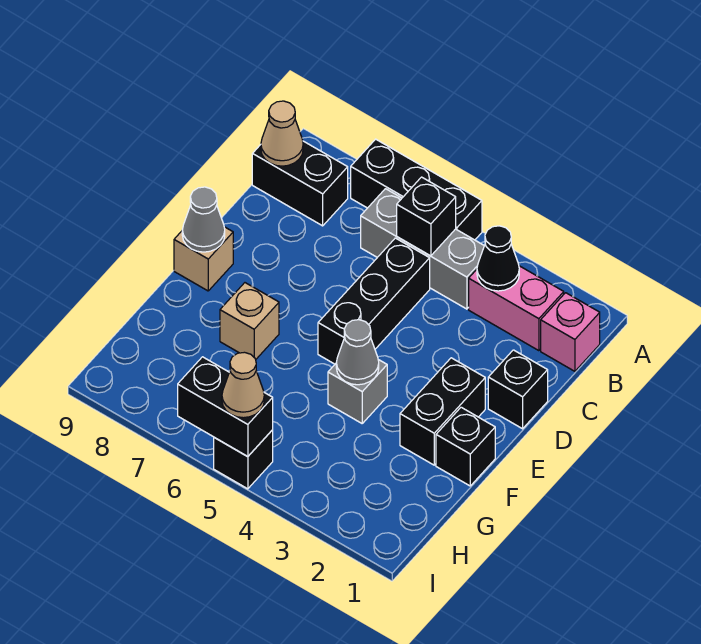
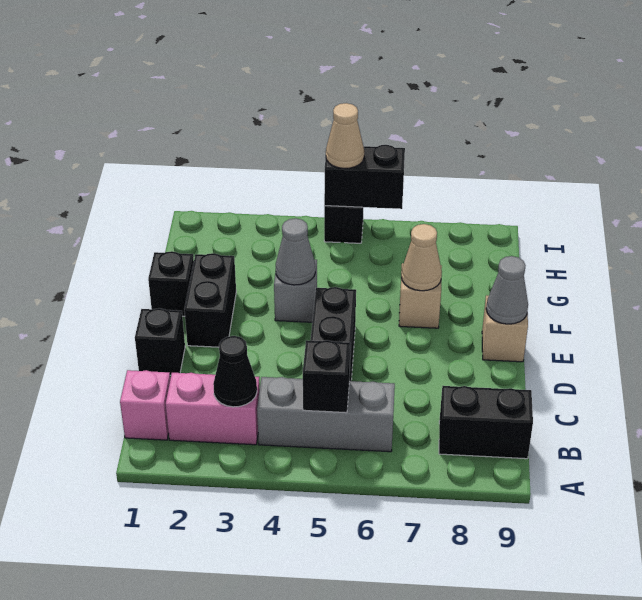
black 1x3 brick [351,139,482,240] -> none
tan 1x1 cone [261,101,303,166] -> tan 1x1 cone moved to [401,224,442,291]

